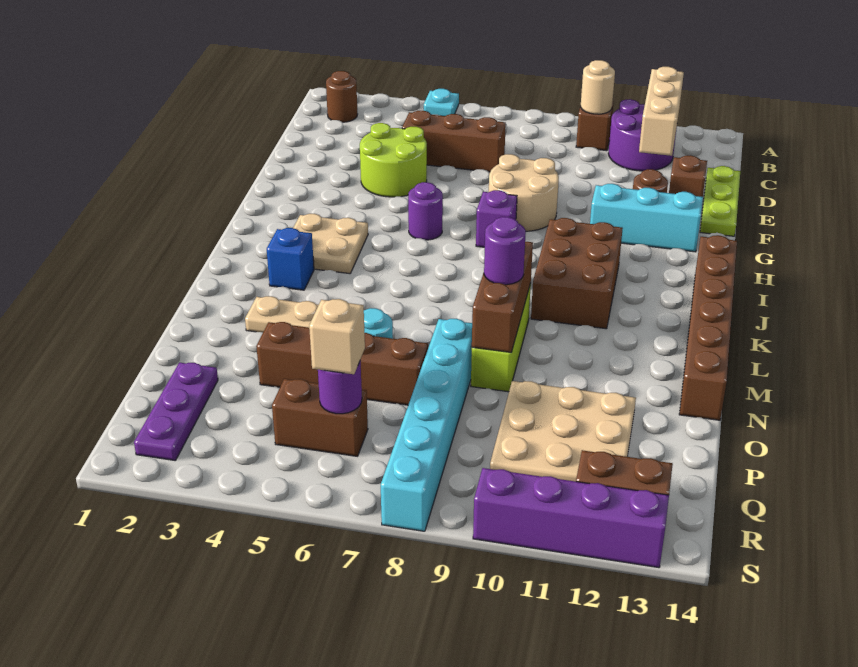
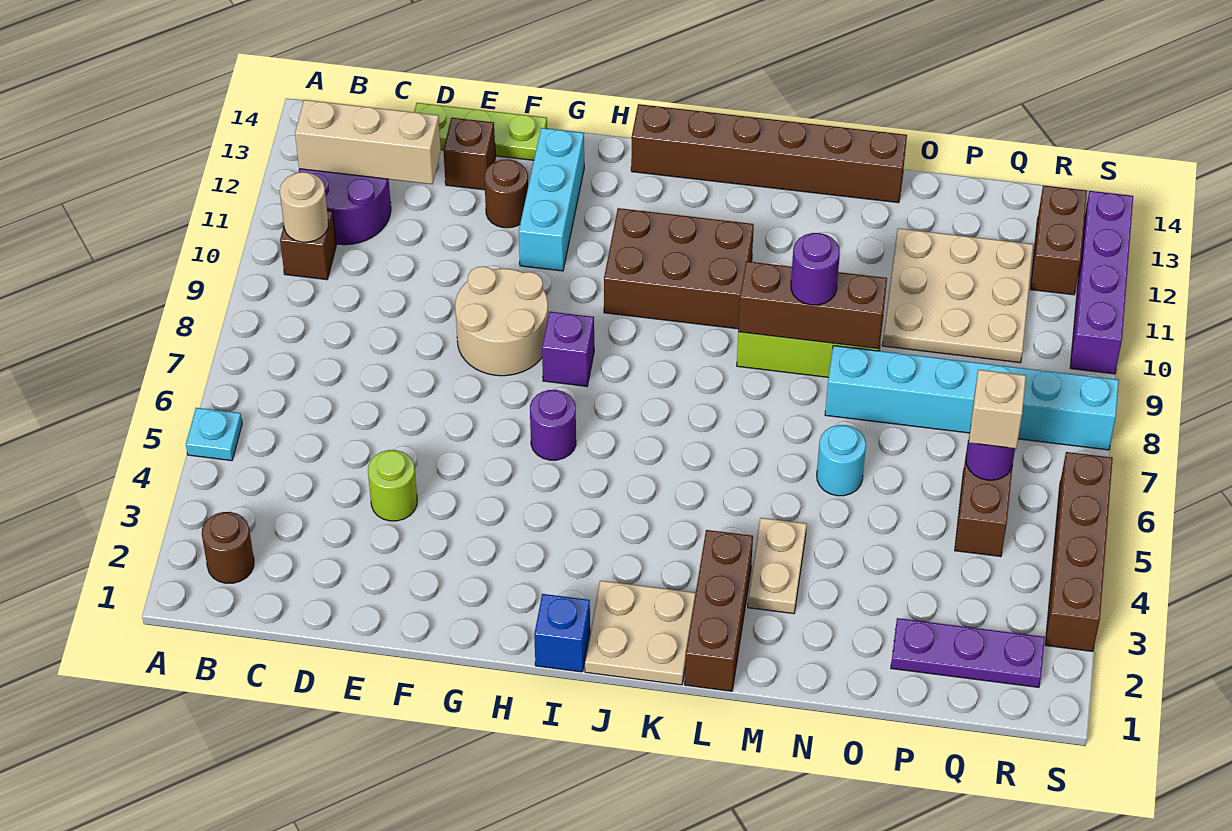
brown 1x3 brick [402,110,506,172] -> brown 1x3 brick moved to [685,530,753,691]
lime 2x2 round brick [360,123,427,197] -> lime 1x1 round brick [368,450,417,521]
tan 2x2 plate [293,214,368,274] -> tan 2x2 plate moved to [585,581,696,685]
blue 1x1 brick [267,228,314,290] -> blue 1x1 brick moved to [534,594,590,672]
brown 1x4 brick [256,322,428,405] -> brown 1x4 brick moved to [1045,452,1113,652]

